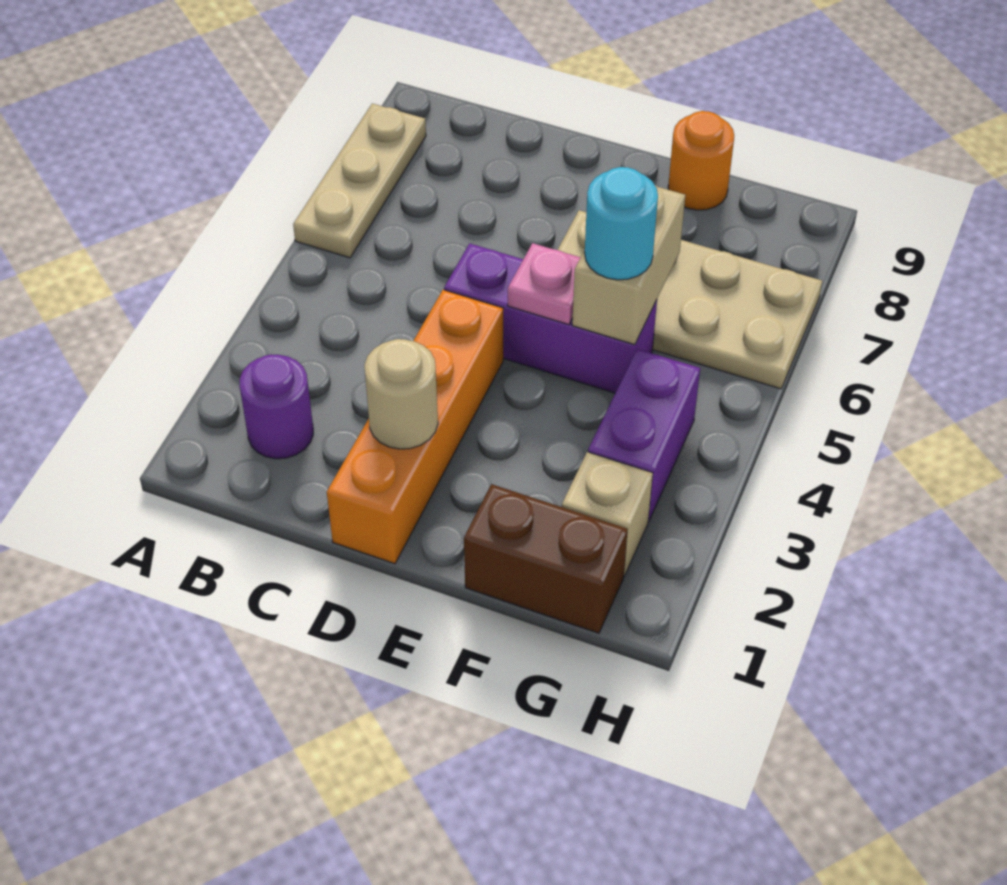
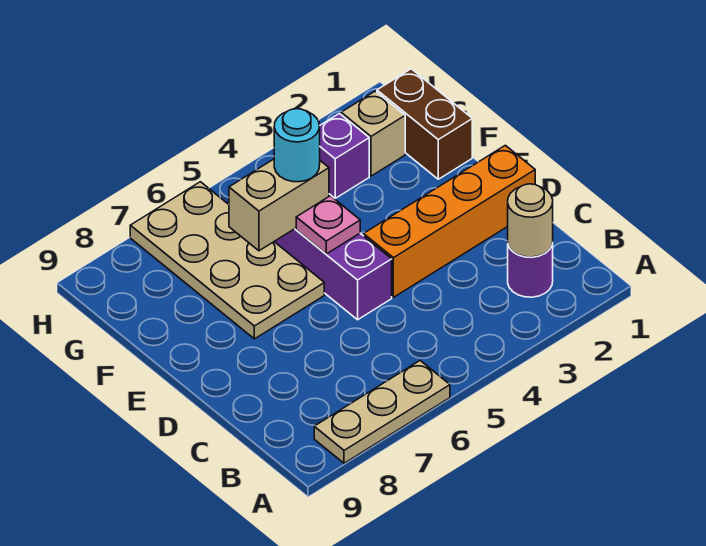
tan 1x1 round brick [365,339,438,449] -> tan 1x1 round brick moved to [508,184,553,257]
orange 1x1 round brick [668,111,734,210] -> none
purple 1x2 brick [588,349,700,521] -> purple 1x1 brick [320,114,369,198]

